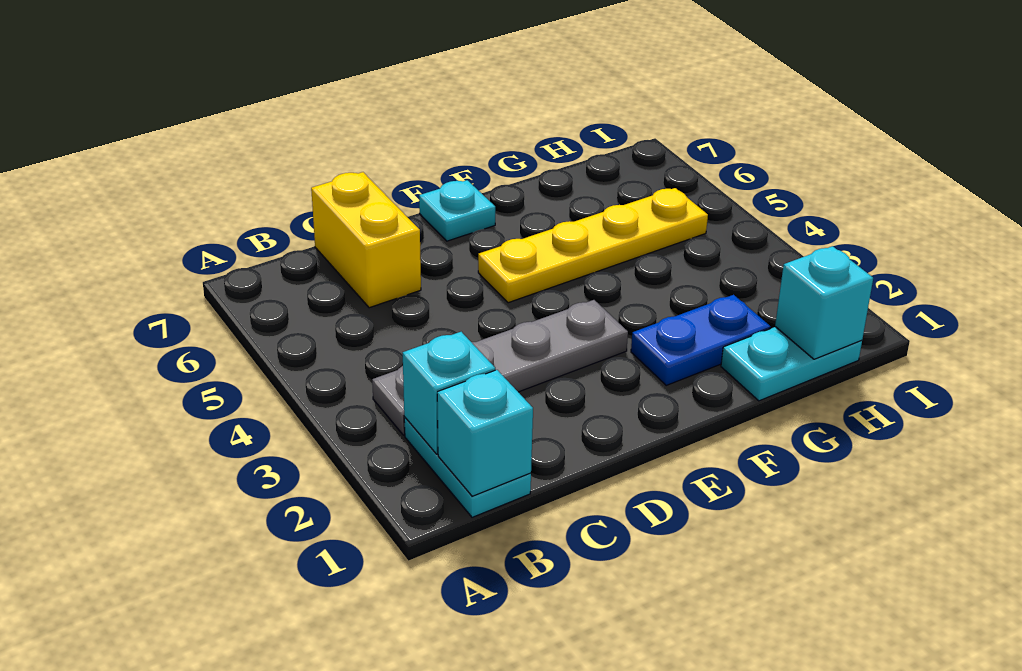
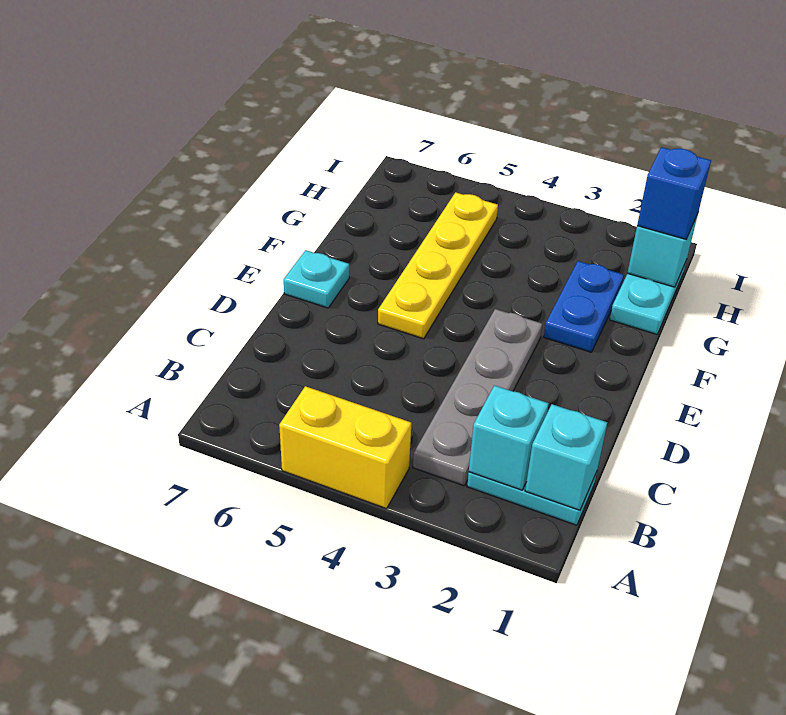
yellow 1x2 brick [311,172,421,308] -> yellow 1x2 brick moved to [279,386,411,509]
none -> blue 1x1 brick [637,147,711,239]

